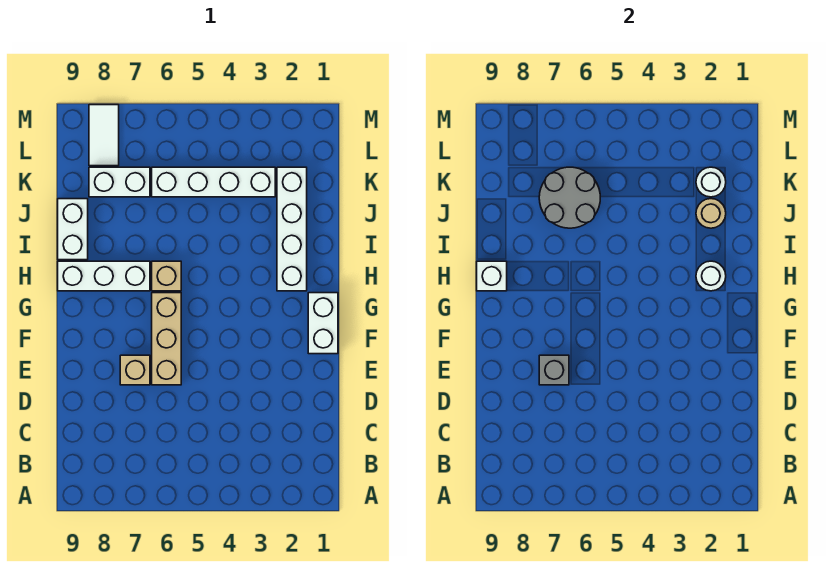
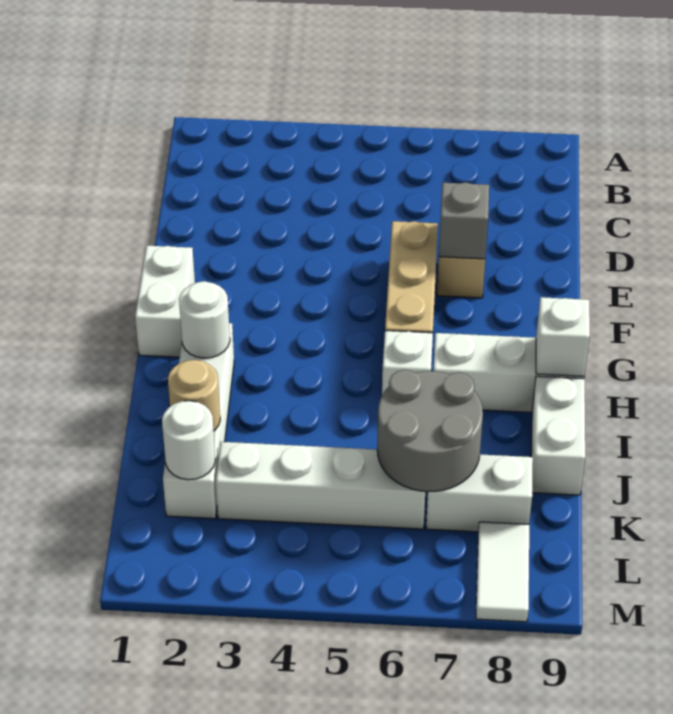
tan 1x1 brick [152,261,181,291] -> white 1x1 brick [382,331,433,395]

